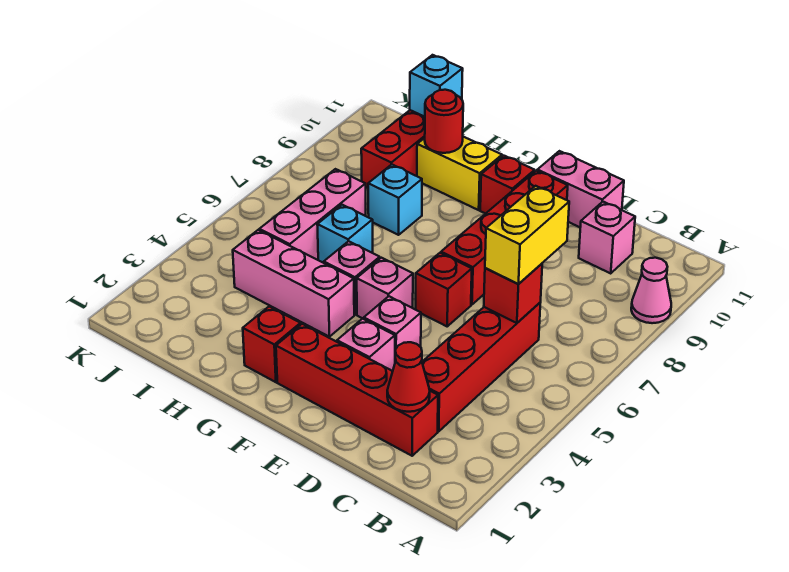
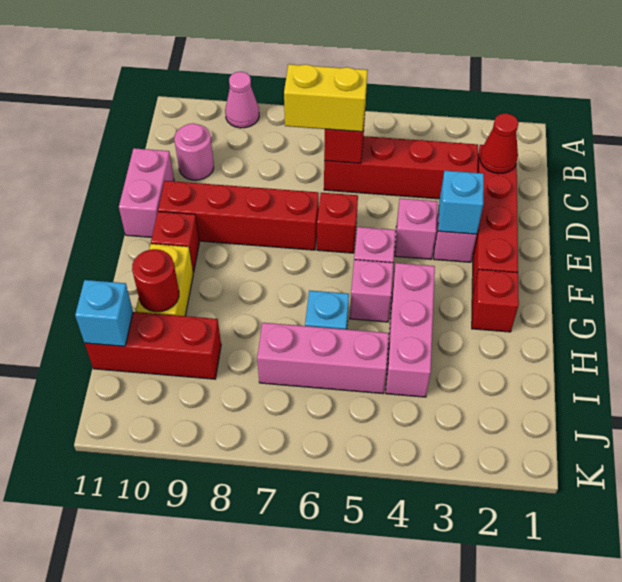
pink 1x1 brick [579,202,635,273] -> pink 1x1 round brick [174,123,214,180]
cyan 1x1 brick [368,164,422,235] -> cyan 1x1 brick moved to [438,171,484,234]

